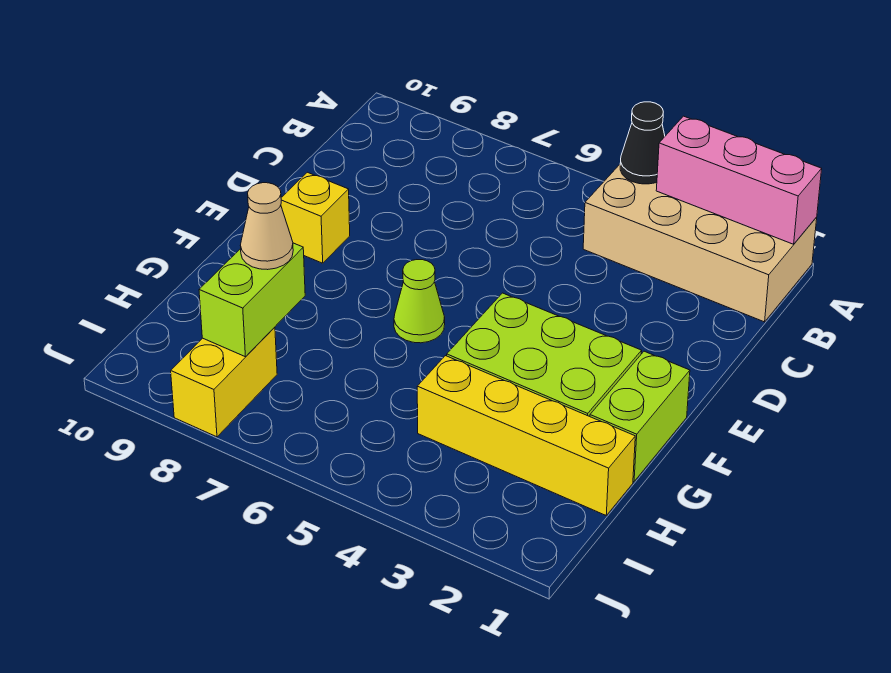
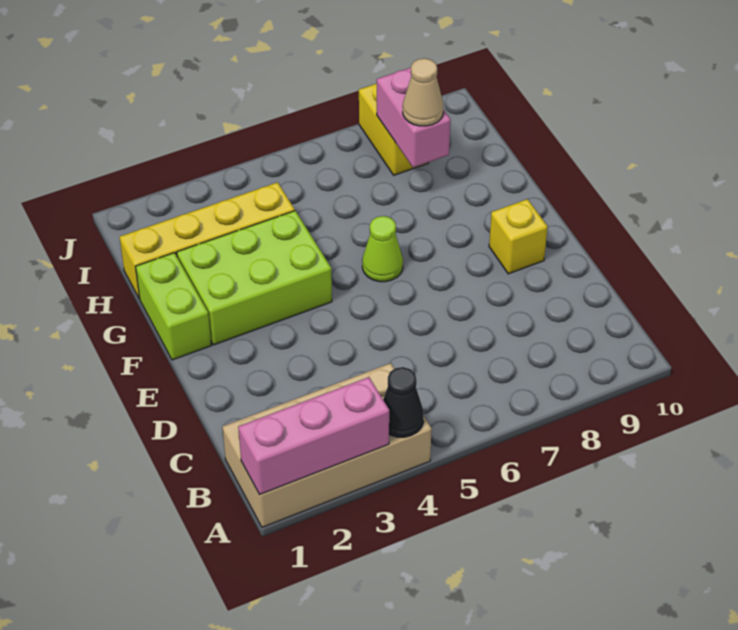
lime 1x2 brick [199,243,305,357] -> pink 1x2 brick [377,68,450,167]

